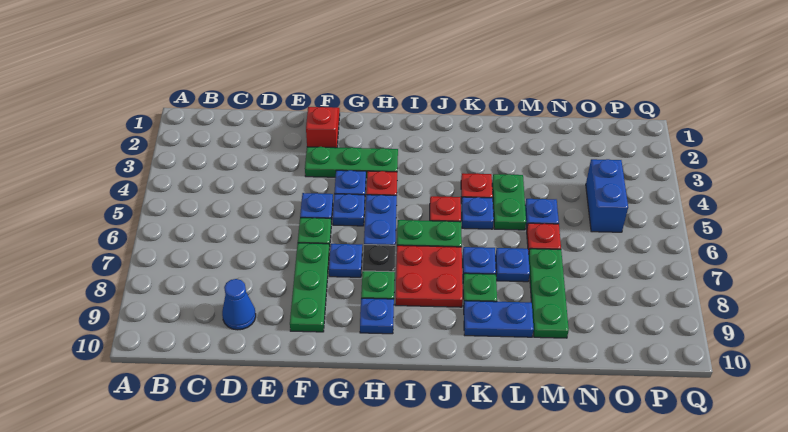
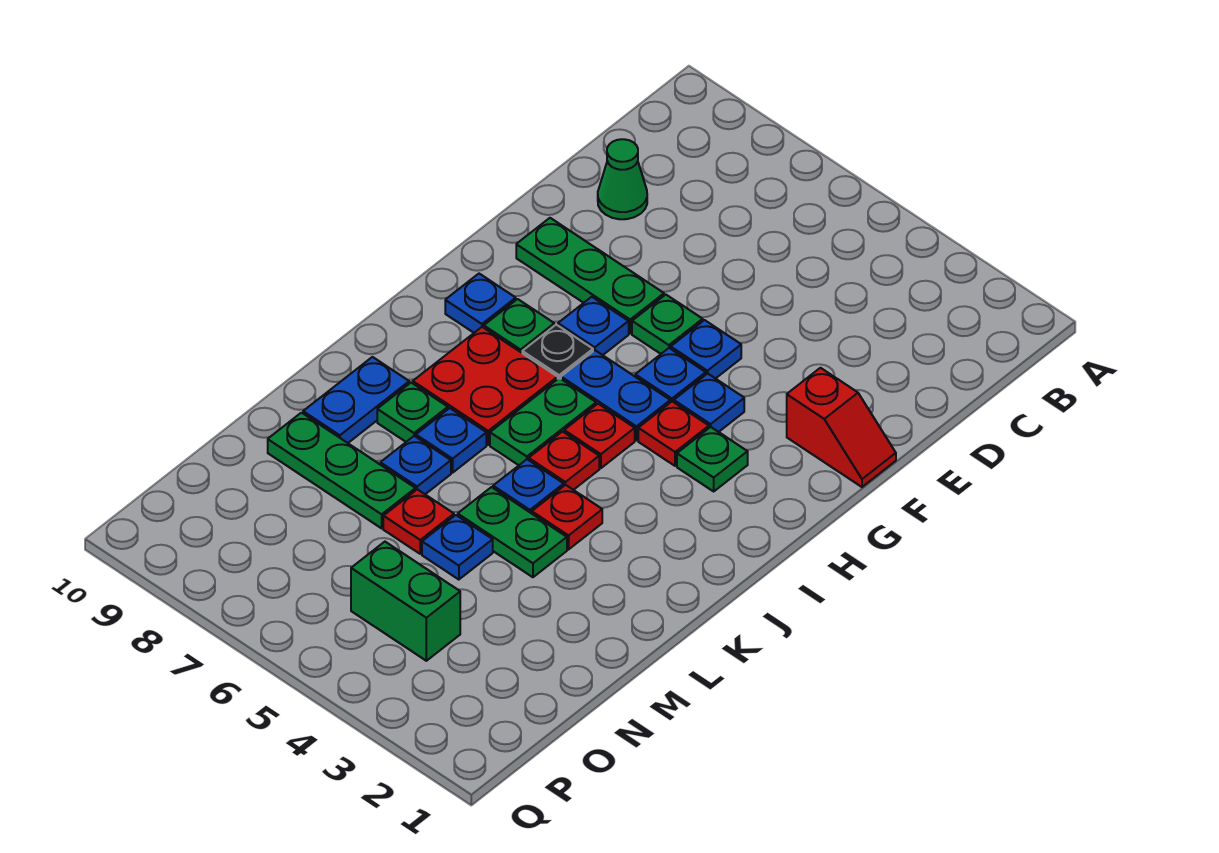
blue 1x1 cone [222,279,256,330] -> green 1x1 cone [598,139,647,219]
green 1x3 plate [305,147,398,178] -> green 1x1 plate [677,427,748,491]
none -> red 1x1 plate [564,404,635,468]
blue 1x2 brick [586,159,628,232] -> green 1x2 brick [351,542,460,661]

